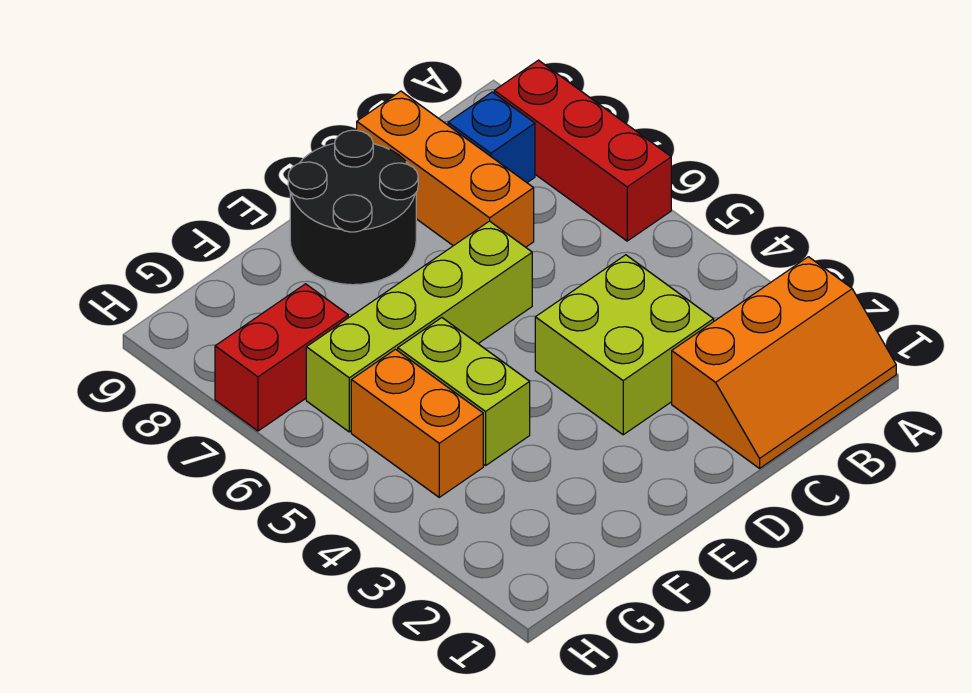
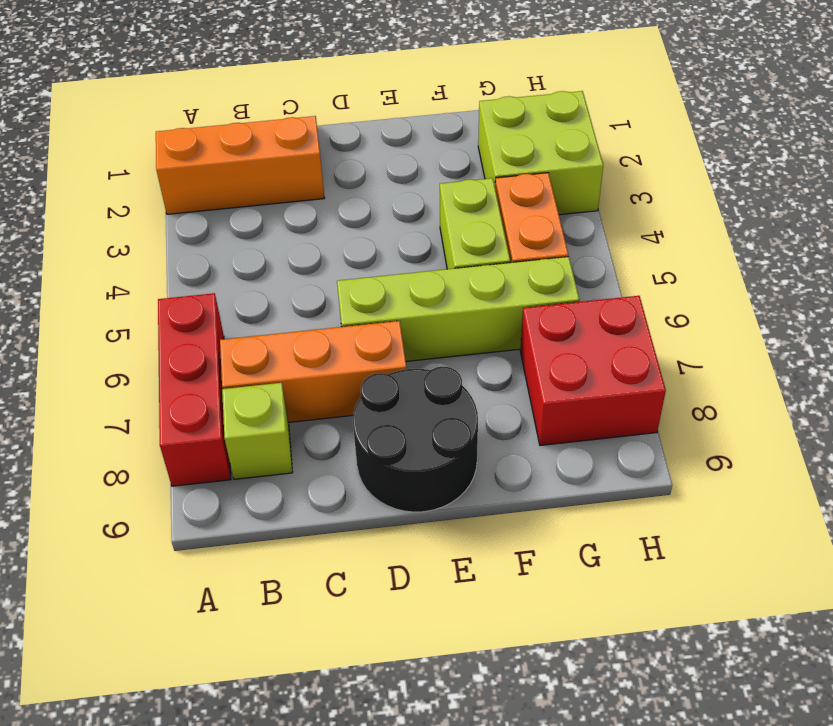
blue 1x1 brick [448,92,535,182] -> lime 1x1 brick [222,383,293,479]
lime 2x2 brick [535,255,714,435] -> lime 2x2 brick moved to [478,91,603,215]
orange 1x3 brick [357,91,534,247] -> orange 1x3 brick turned to [220,321,407,422]
red 1x2 brick [215,284,348,431] -> red 2x2 brick [520,296,666,446]

